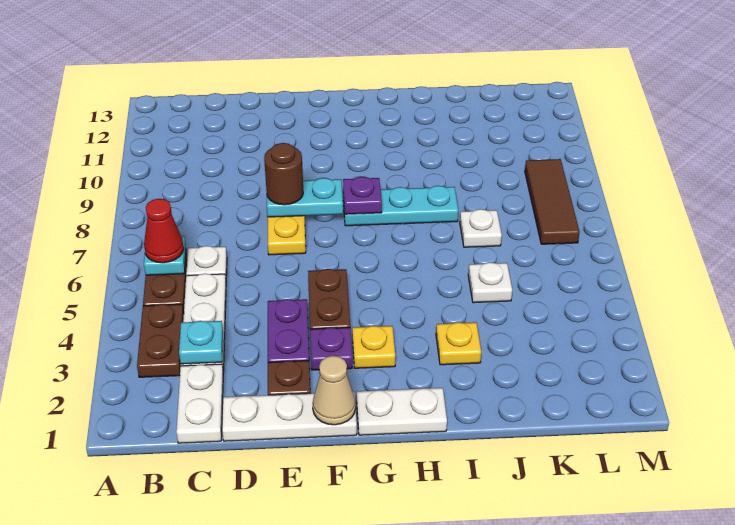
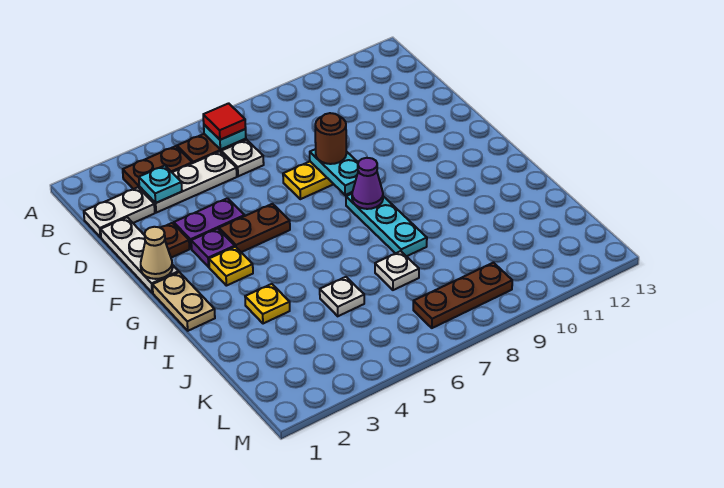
red 1x1 cone [144,199,184,263] -> red 1x1 tile [203,103,246,140]
white 1x2 plate [357,388,447,435] -> tan 1x2 plate [152,272,215,331]
purple 1x1 plate [343,177,382,214] -> purple 1x1 cone [352,158,383,209]
brown 1x3 tile [525,159,580,244] -> brown 1x3 plate [413,263,512,328]

